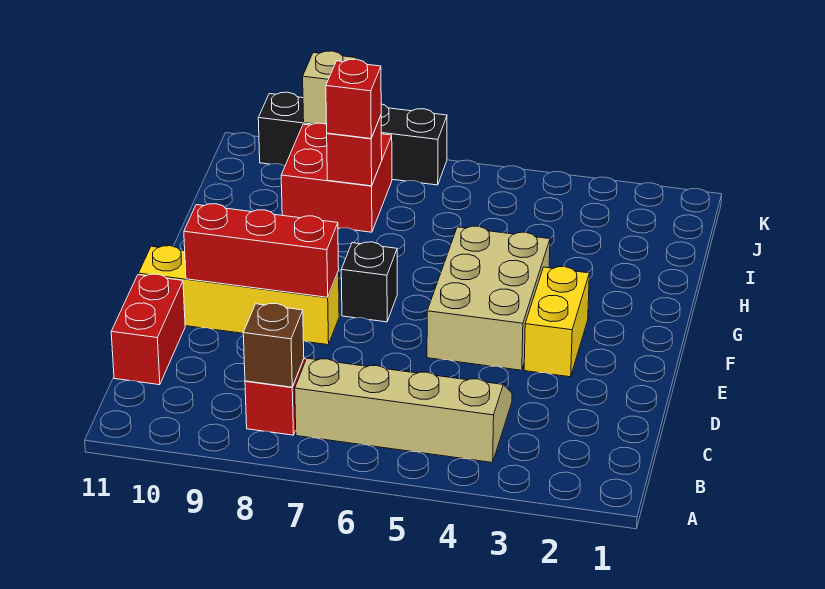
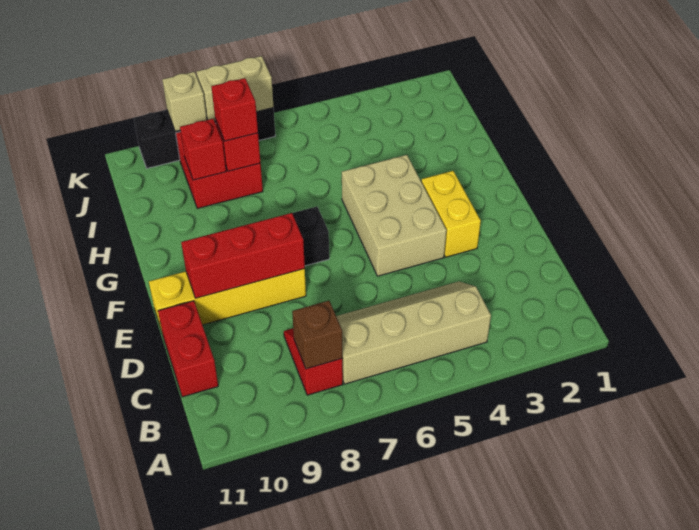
none -> red 1x1 brick [180,119,226,180]
none -> tan 1x2 brick [196,56,274,121]

